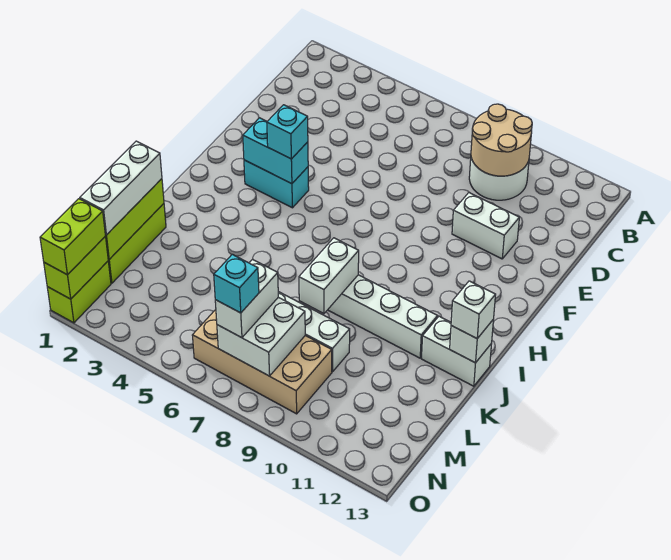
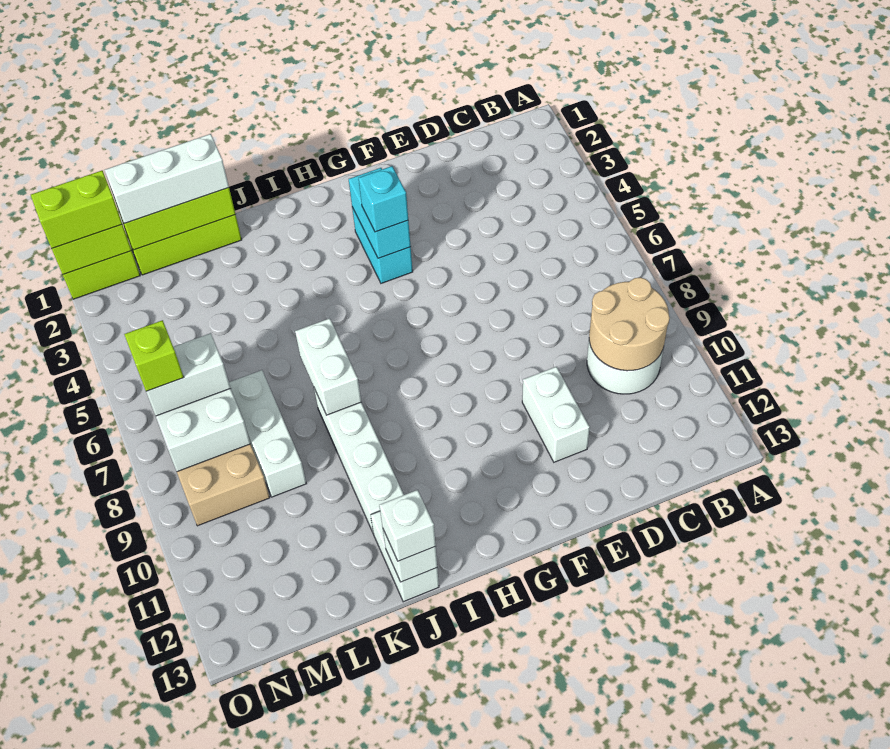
white 1x2 brick [299,238,359,313] -> white 1x2 brick turned to [295,318,361,415]
cyan 1x1 brick [214,254,259,313] -> lime 1x1 brick [124,320,184,391]

